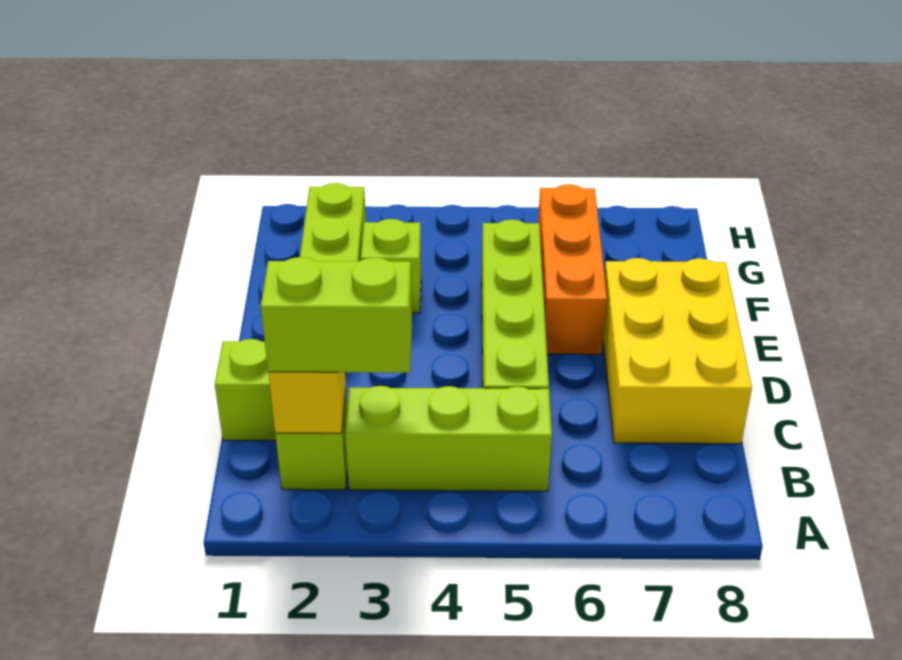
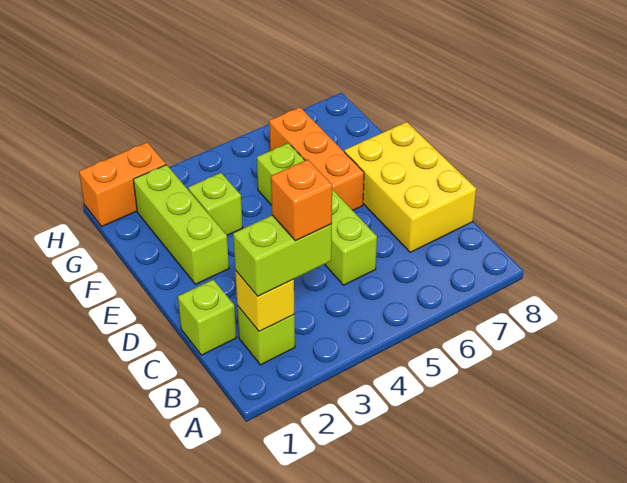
lime 1x3 brick [345,386,552,491] -> none
none -> orange 1x1 brick [271,159,332,241]
none -> orange 1x2 brick [79,142,166,226]

